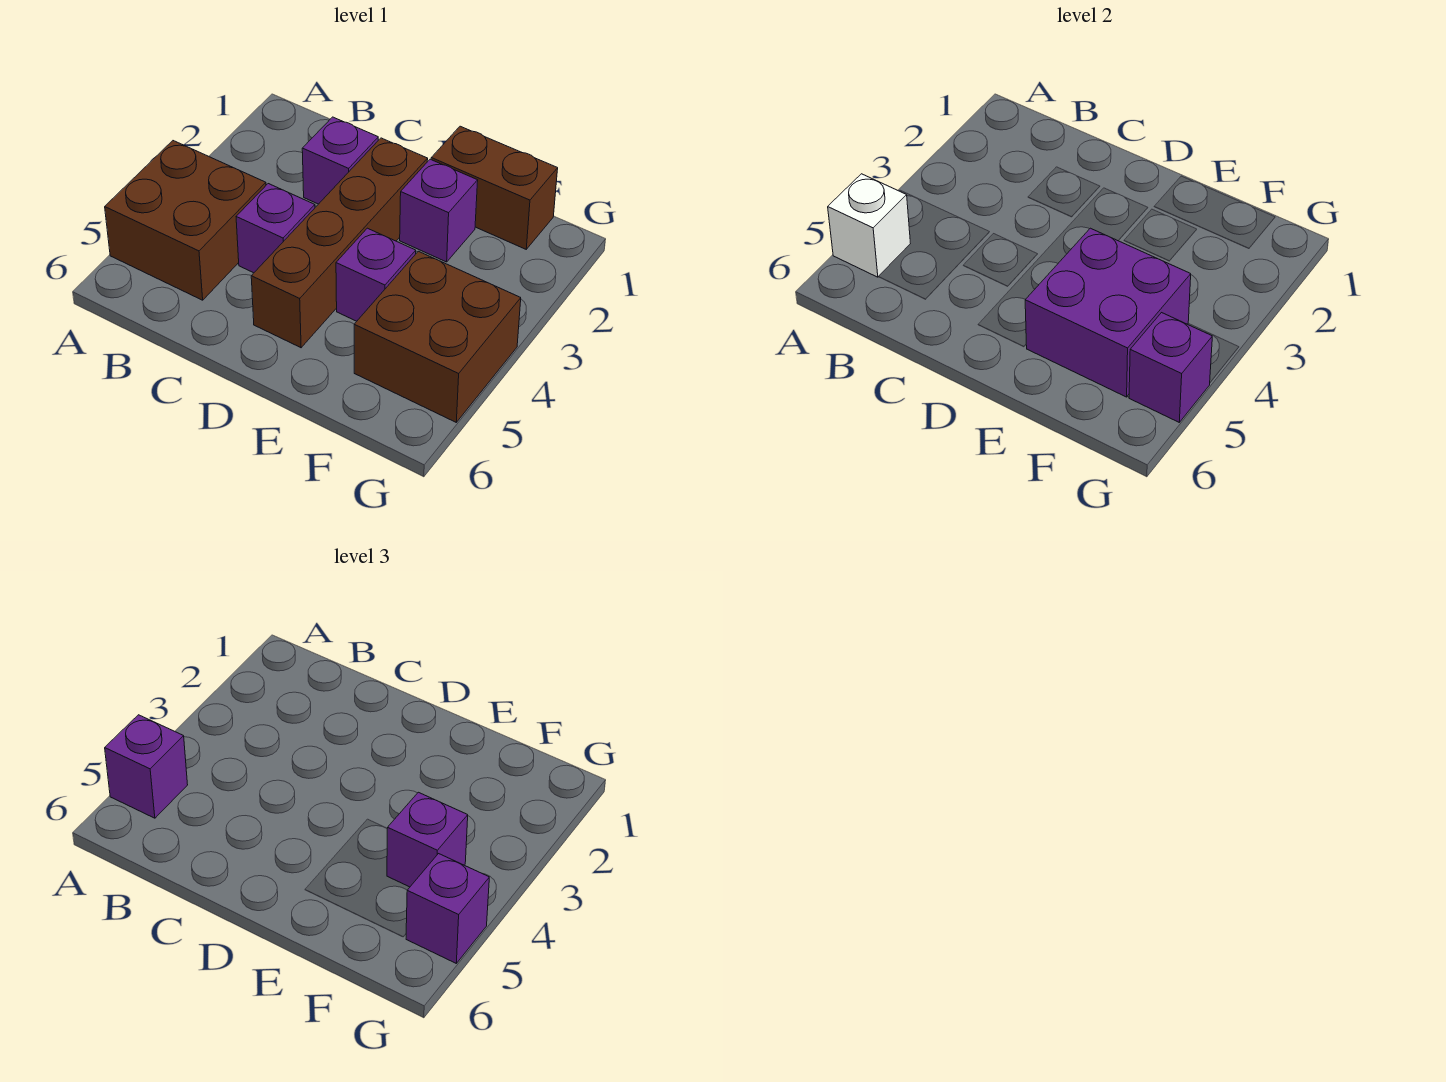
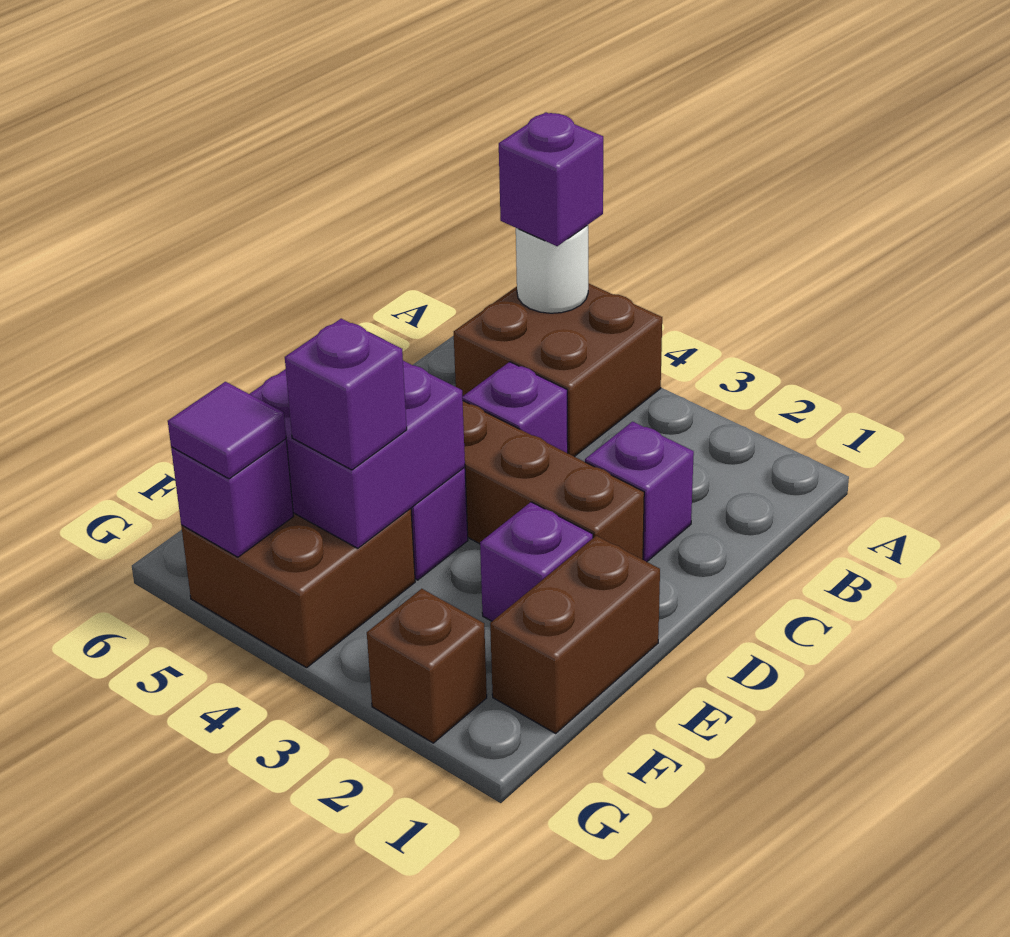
white 1x1 brick [828,174,910,277] -> white 1x1 round brick [516,225,588,313]
none -> brown 1x1 brick [367,589,487,743]
purple 1x1 brick [406,854,489,963] -> purple 1x1 tile [168,382,286,479]

